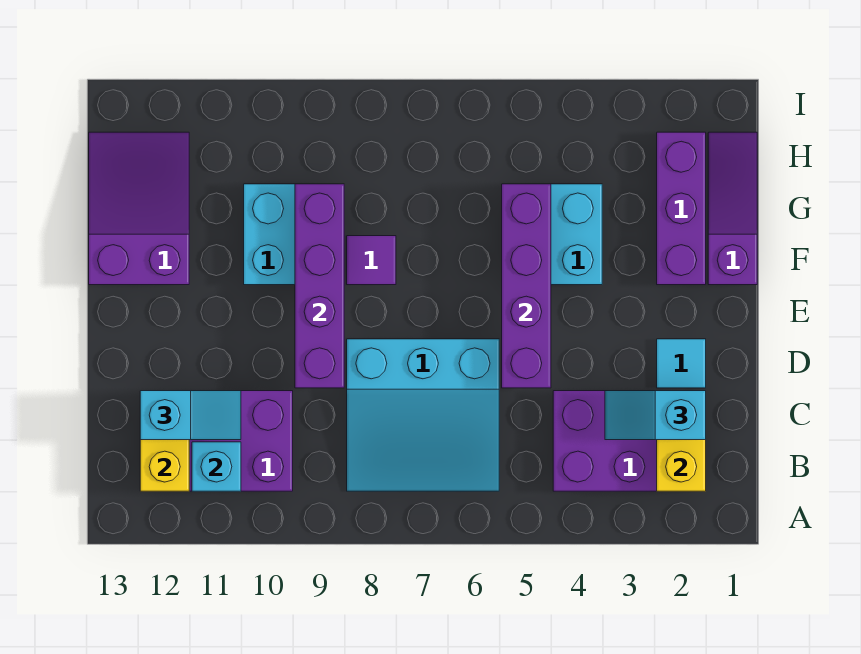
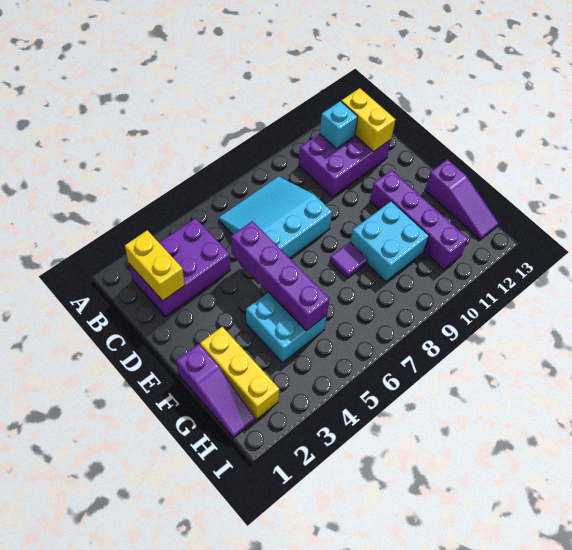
cyan 1x2 slope [605,391,706,440] -> none
cyan 1x2 slope [140,391,241,440] -> none
cyan 1x1 tile [657,339,706,388] -> none
purple 1x4 brick [295,184,344,388] -> purple 1x4 brick moved to [370,170,468,270]
purple 1x3 brick [657,132,706,285] -> yellow 1x3 brick [200,327,279,419]
purple 2x3 slope [89,132,189,285] -> purple 1x3 slope [425,159,499,240]

